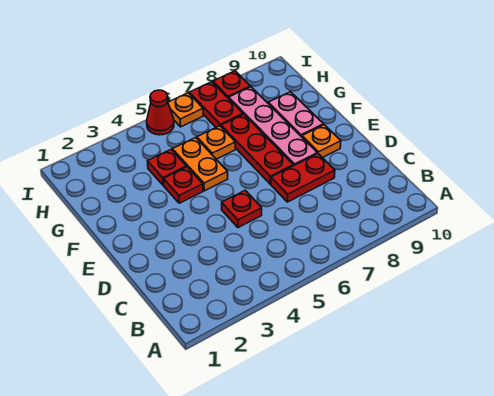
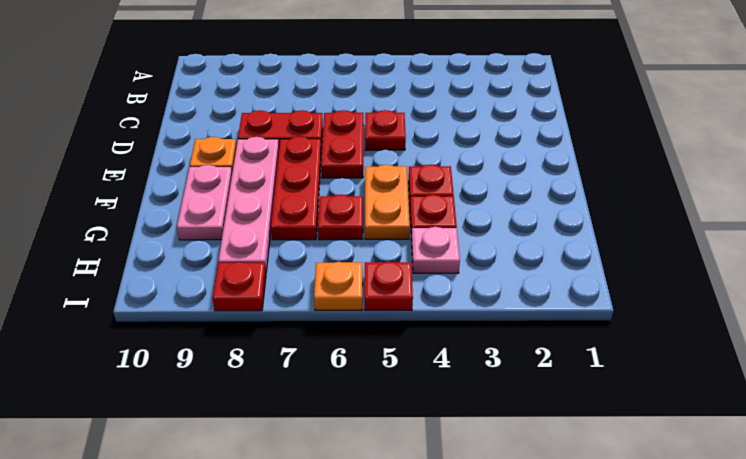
orange 1x1 plate [197,126,236,159] -> red 1x1 plate [318,195,363,240]
none -> pink 1x1 plate [411,227,460,273]
red 1x2 plate [189,82,243,127] -> red 1x2 plate moved to [321,110,364,178]
red 1x1 cone [147,90,174,135] -> red 1x1 plate [365,262,413,310]

